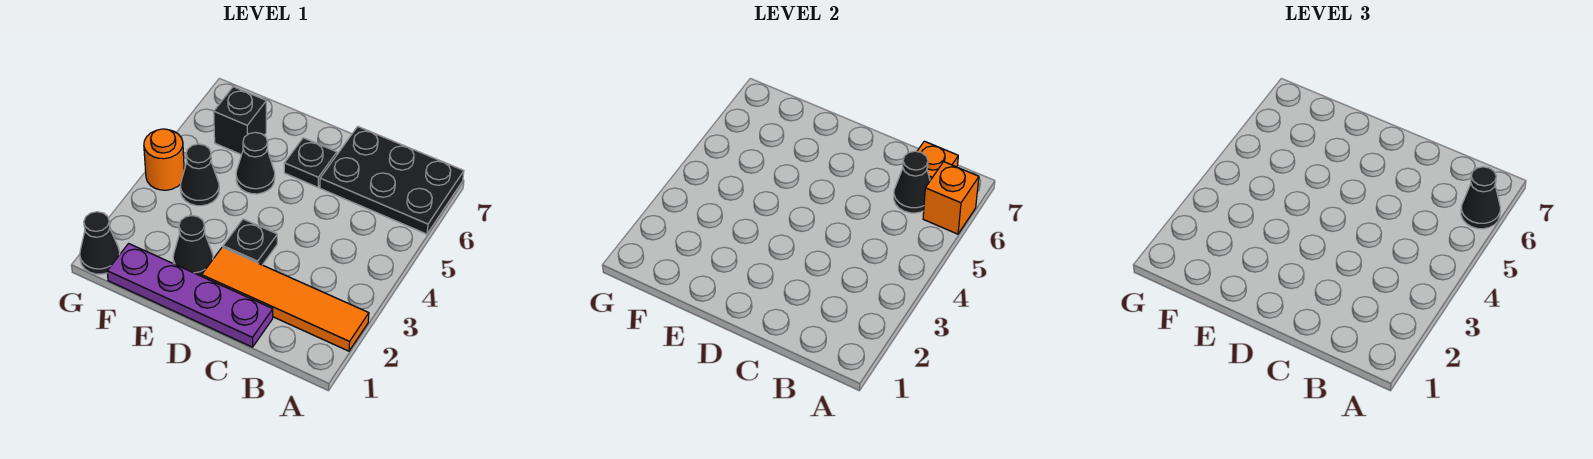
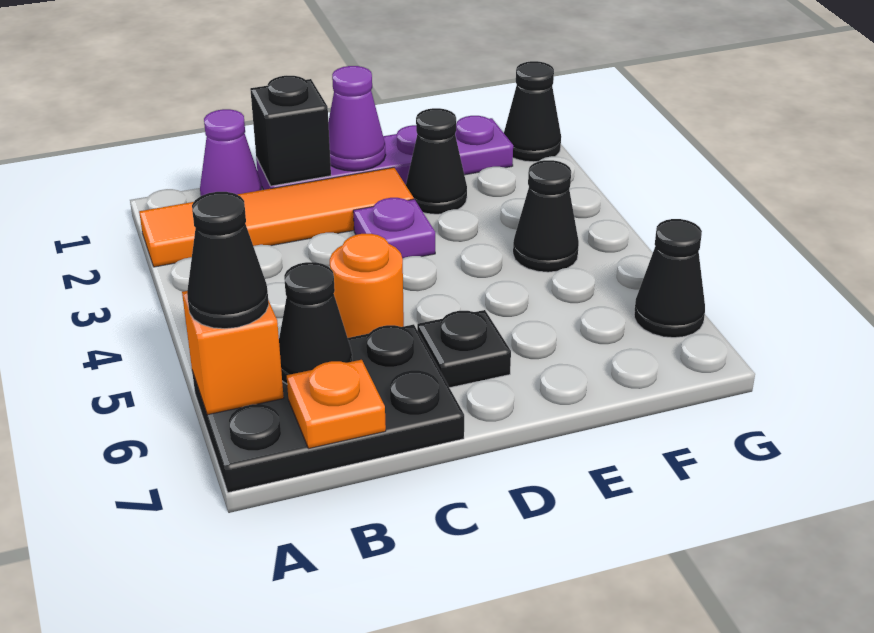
none -> purple 1x1 cone [200,109,262,196]
none -> purple 1x1 cone [328,66,386,171]
black 1x1 plate [223,219,277,265] -> purple 1x1 plate [353,198,435,259]
black 1x1 cone [236,132,275,194] -> black 1x1 cone moved to [634,219,705,338]
black 1x1 brick [214,87,266,155] -> black 1x1 brick moved to [250,76,331,186]
orange 1x1 round brick [144,129,184,190] -> orange 1x1 round brick moved to [330,234,404,338]

